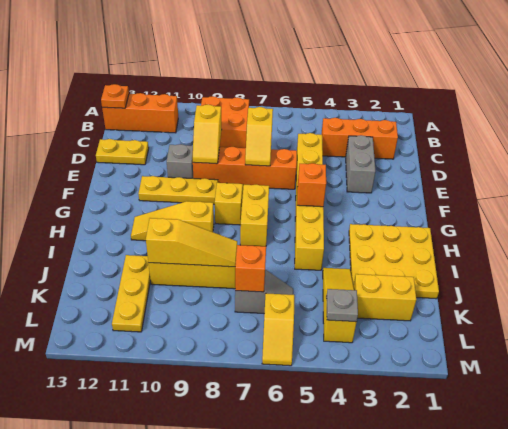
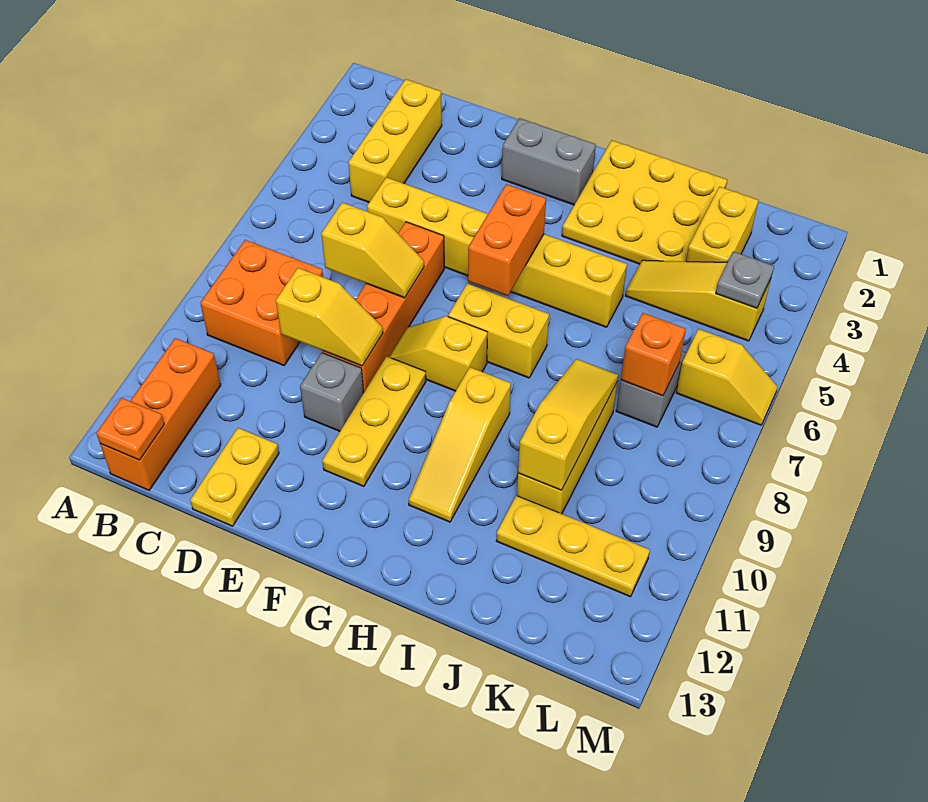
orange 1x3 brick [321,118,398,159] -> yellow 1x3 brick [348,79,442,202]
grey 1x2 brick [346,135,376,193] -> grey 1x2 brick moved to [502,118,596,205]
orange 1x1 brick [297,163,326,207] -> orange 1x2 brick [468,184,546,296]

